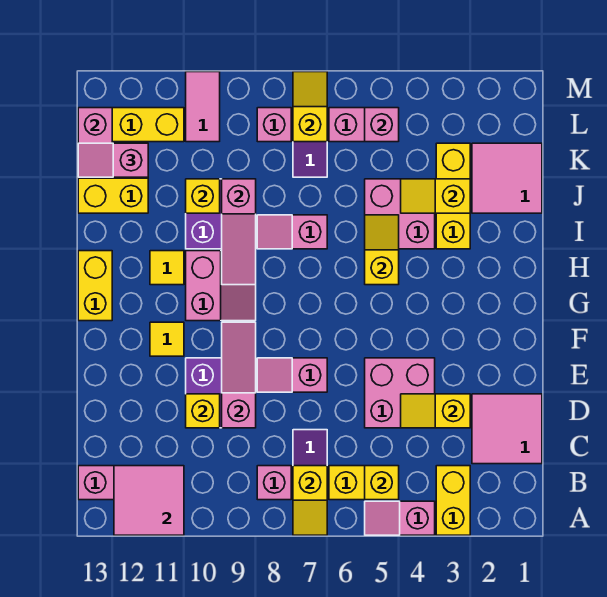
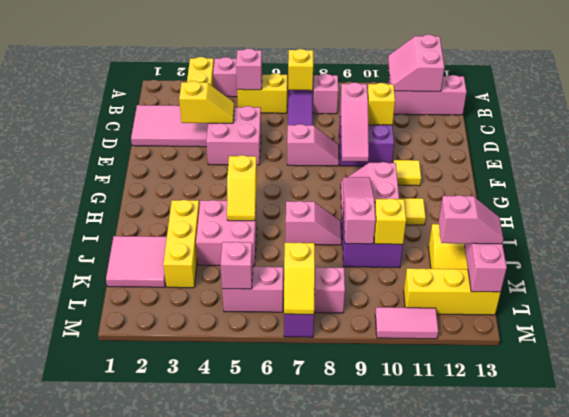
pink 2x2 tile [114,466,184,535] -> pink 2x2 slope [388,35,444,91]
yellow 1x1 brick [365,466,399,500] -> pink 1x1 brick [236,49,262,90]
pink 2x2 tile [472,394,542,464] -> pink 2x3 tile [131,105,208,147]
yellow 1x2 brick [78,251,112,321] -> none
yellow 1x2 slope [401,179,470,213] -> none
pink 1x2 tile [186,72,220,142] -> pink 1x2 tile turned to [375,307,438,339]

